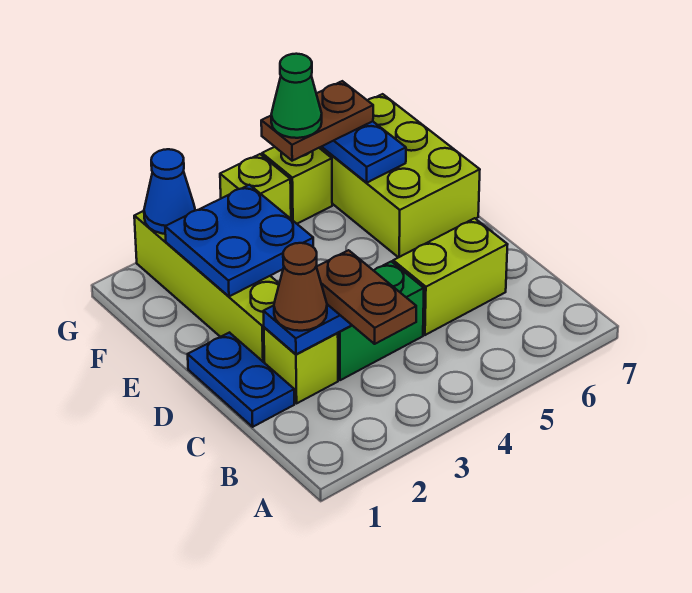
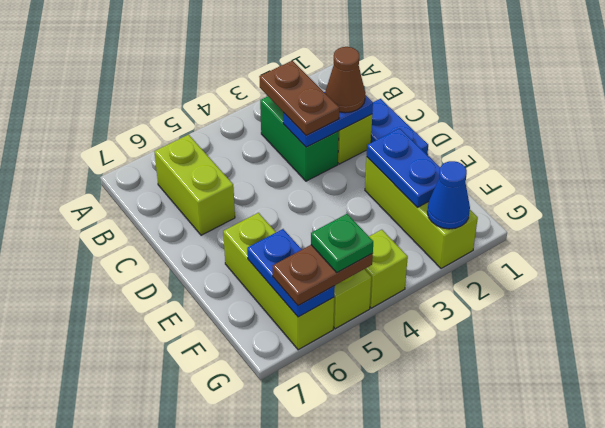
green 1x2 brick [338,261,424,380] -> green 1x2 brick turned to [260,96,339,181]
lime 1x2 brick [393,218,508,335] -> lime 1x2 brick turned to [154,135,235,235]
lime 1x4 brick [134,211,279,363] -> lime 1x3 brick [365,157,478,269]
blue 2x2 plate [165,185,313,296] -> blue 1x2 plate [367,128,440,207]
lime 2x3 brick [320,94,480,258] -> lime 1x3 brick [223,213,334,350]
green 1x1 cone [271,54,322,138] -> green 1x1 plate [311,214,373,273]

